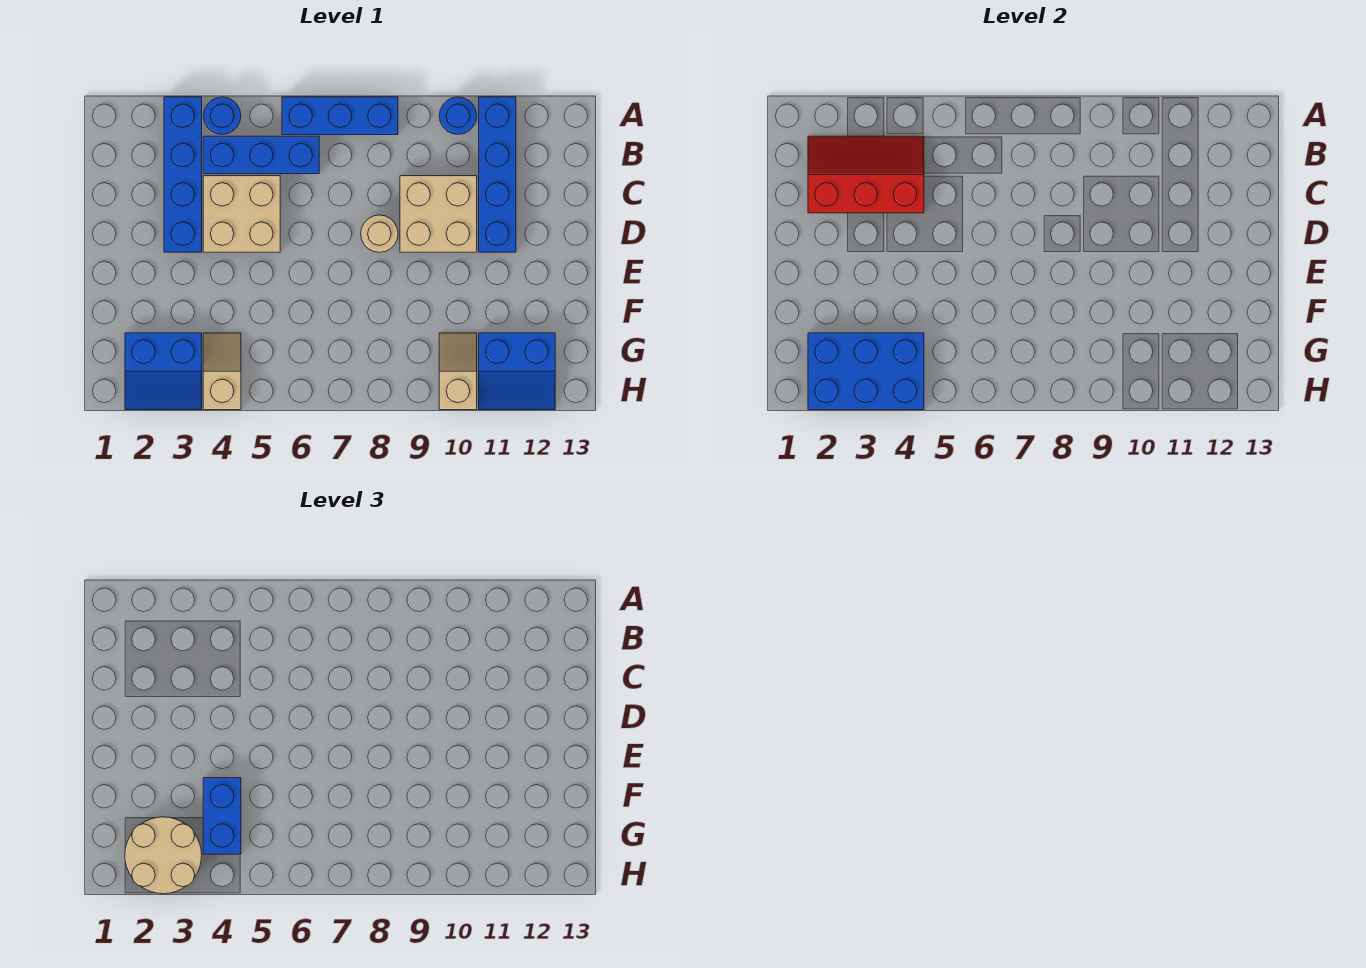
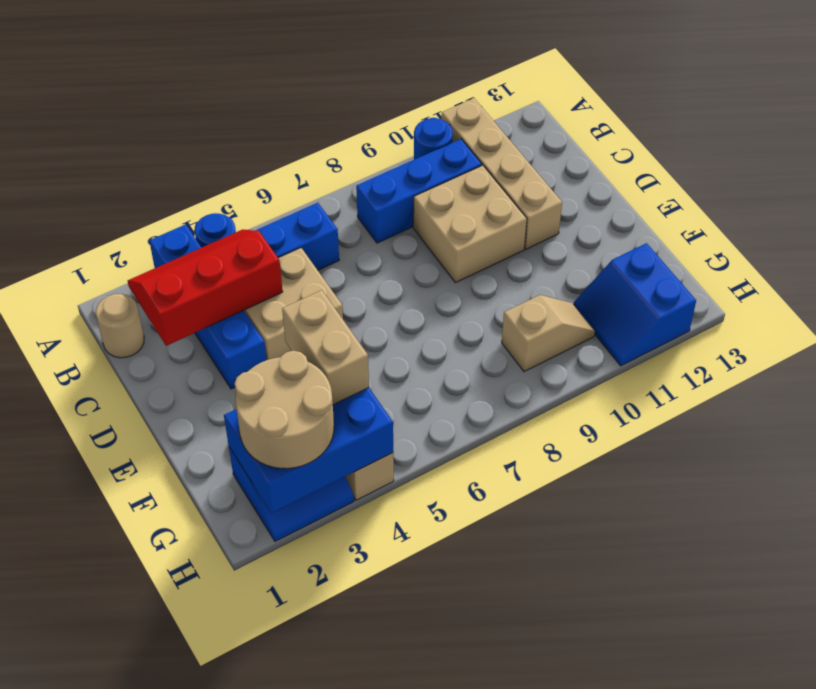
blue 1x3 brick [282,97,398,135] -> blue 1x3 brick moved to [356,139,482,243]
blue 1x4 brick [479,97,516,252] -> tan 1x4 brick [441,98,562,249]
tan 1x1 round brick [361,215,398,252] -> tan 1x1 round brick moved to [96,294,144,358]
blue 1x2 brick [203,778,241,854] -> tan 1x2 brick [282,290,369,405]
tan 1x2 slope [439,333,477,410] -> tan 1x2 slope turned to [502,295,595,372]
blue 2x2 slope [479,333,555,410] -> blue 2x2 slope turned to [574,243,696,366]

